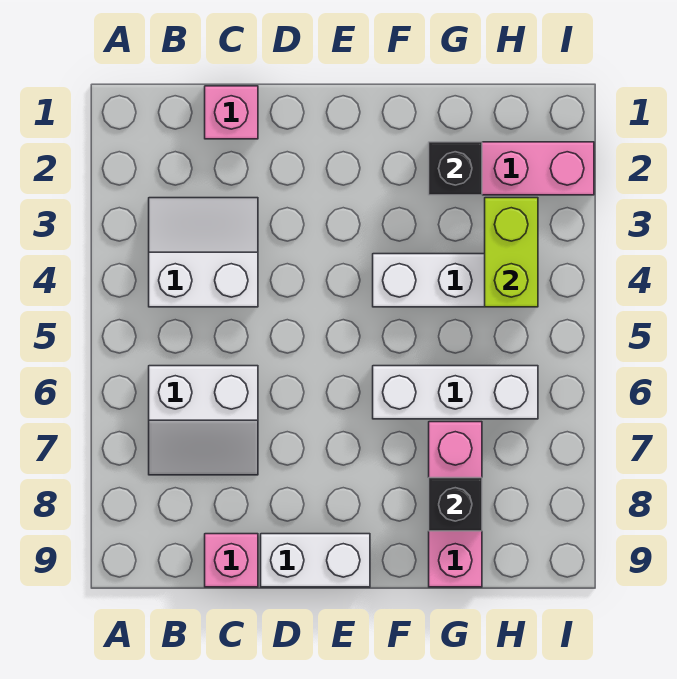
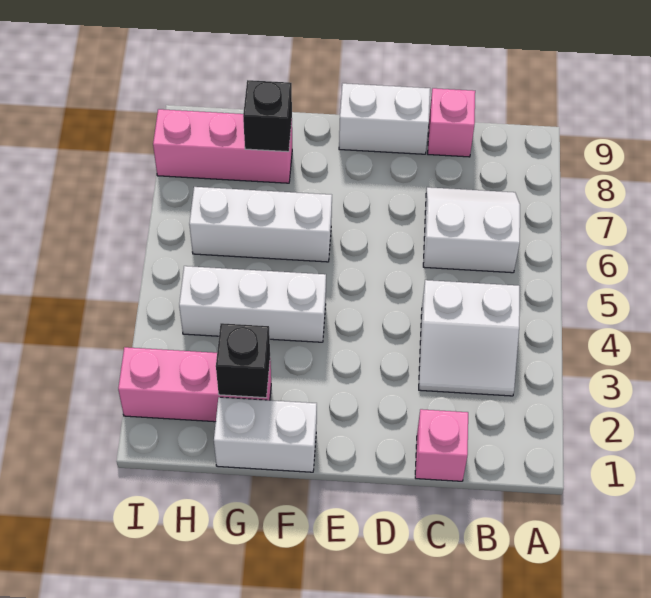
none -> white 1x2 brick [214,397,317,472]
pink 1x3 brick [429,422,482,587] -> pink 1x3 brick turned to [153,109,292,183]
lime 1x2 brick [485,198,538,307] -> none

